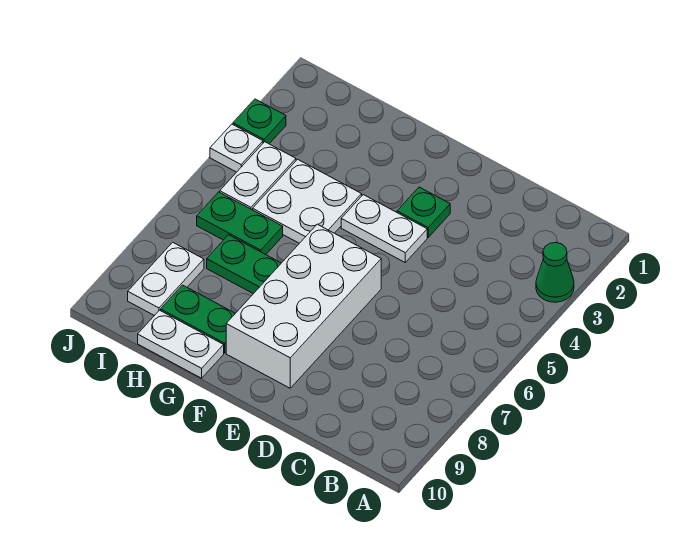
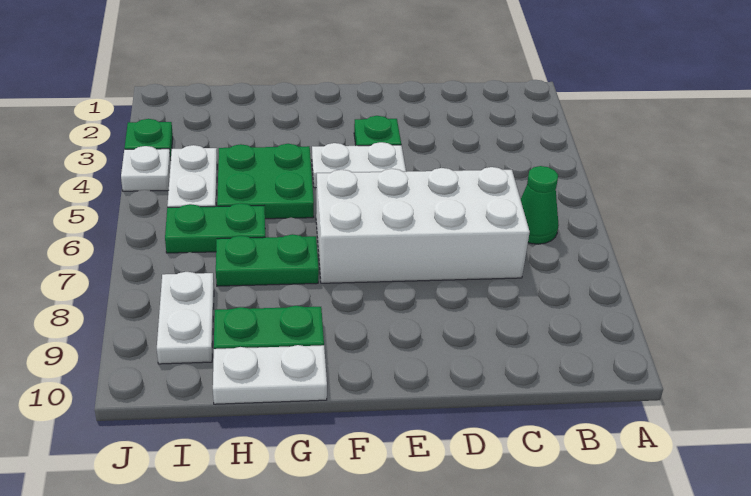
green 1x1 cone [536,243,574,302] -> green 1x1 cone moved to [521,166,559,244]
white 2x4 brick [226,224,381,388] -> white 2x4 brick turned to [316,167,530,283]
white 2x2 plate [253,159,362,243] -> green 2x2 plate [217,144,314,219]

